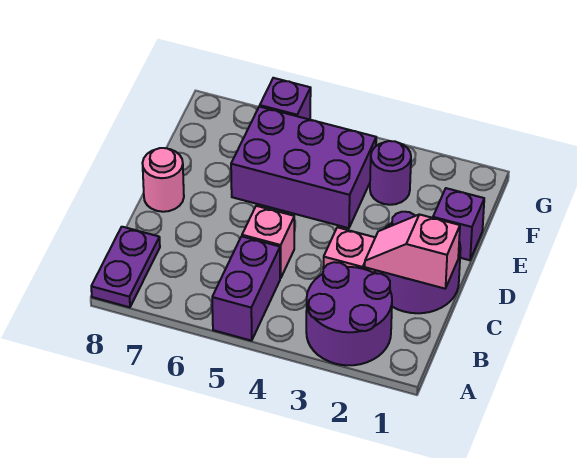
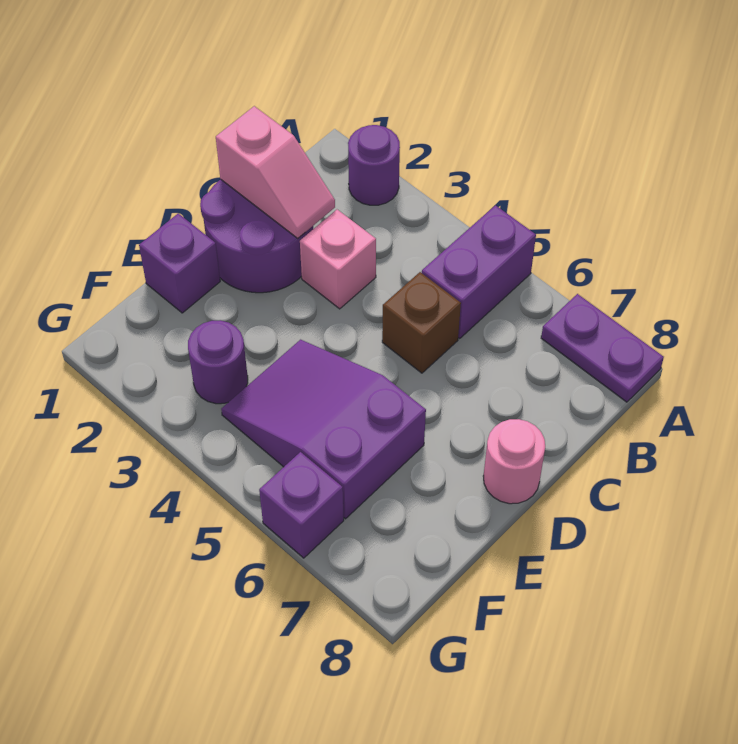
purple 2x2 round brick [306,262,392,365] -> purple 1x1 round brick [348,125,400,205]
purple 1x2 plate [91,227,160,307] -> purple 1x2 plate turned to [541,294,664,402]
pink 1x1 brick [242,206,294,278] -> brown 1x1 brick [382,272,461,373]
purple 2x3 brick [231,106,376,228] -> purple 2x3 slope [221,340,426,519]

